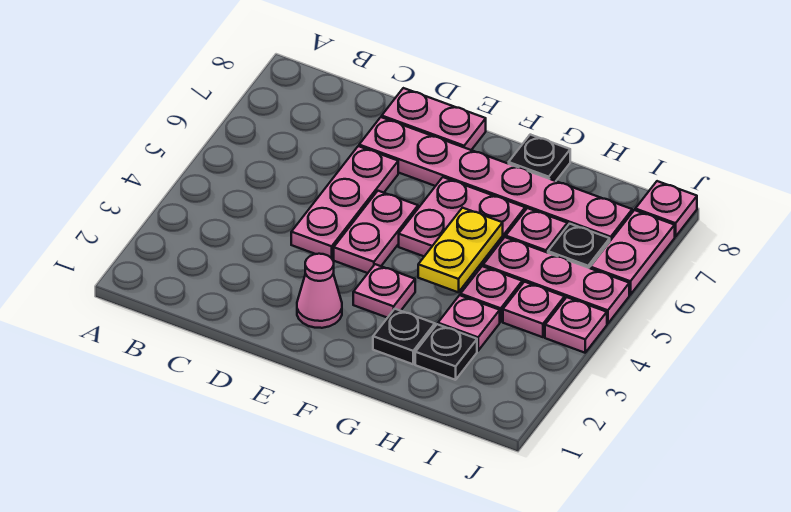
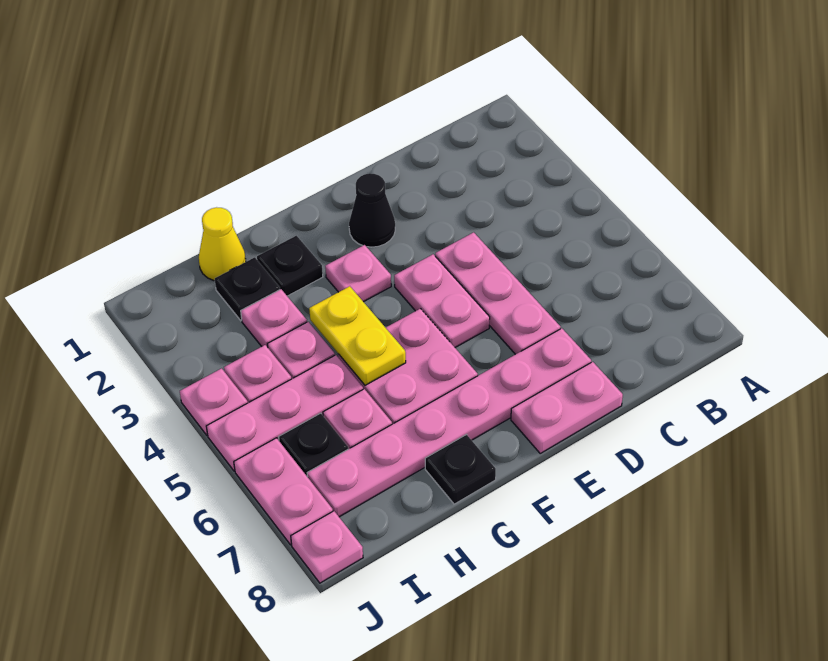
pink 1x1 cone [297,254,342,328] -> black 1x1 cone [349,173,395,247]
none -> yellow 1x1 cone [199,207,246,281]

